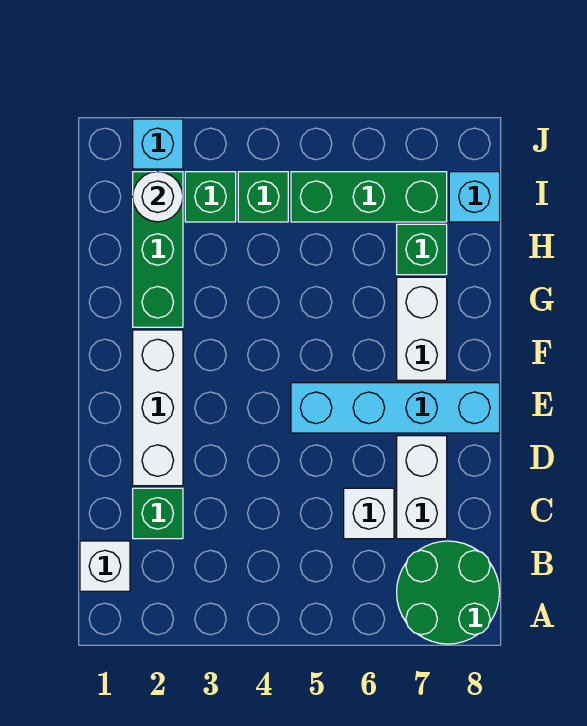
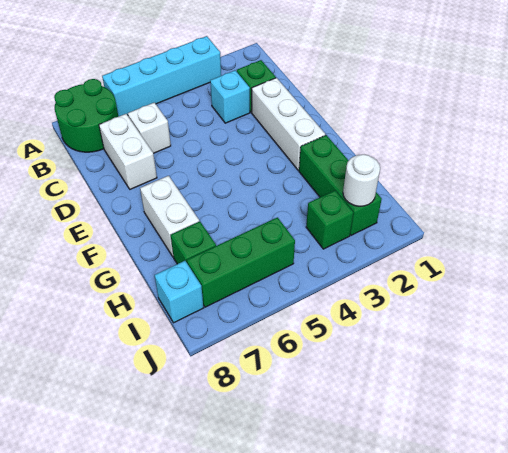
white 1x1 brick [80,541,130,591] -> none
cyan 1x4 brick [291,383,500,433] -> cyan 1x4 brick moved to [102,36,221,117]
green 1x1 brick [238,172,288,222] -> none
cyan 1x1 brick [133,119,183,169] -> cyan 1x1 brick moved to [210,70,250,123]

